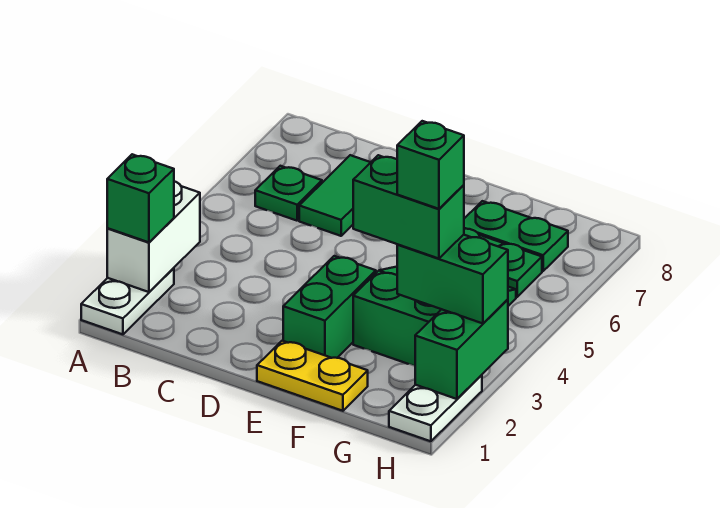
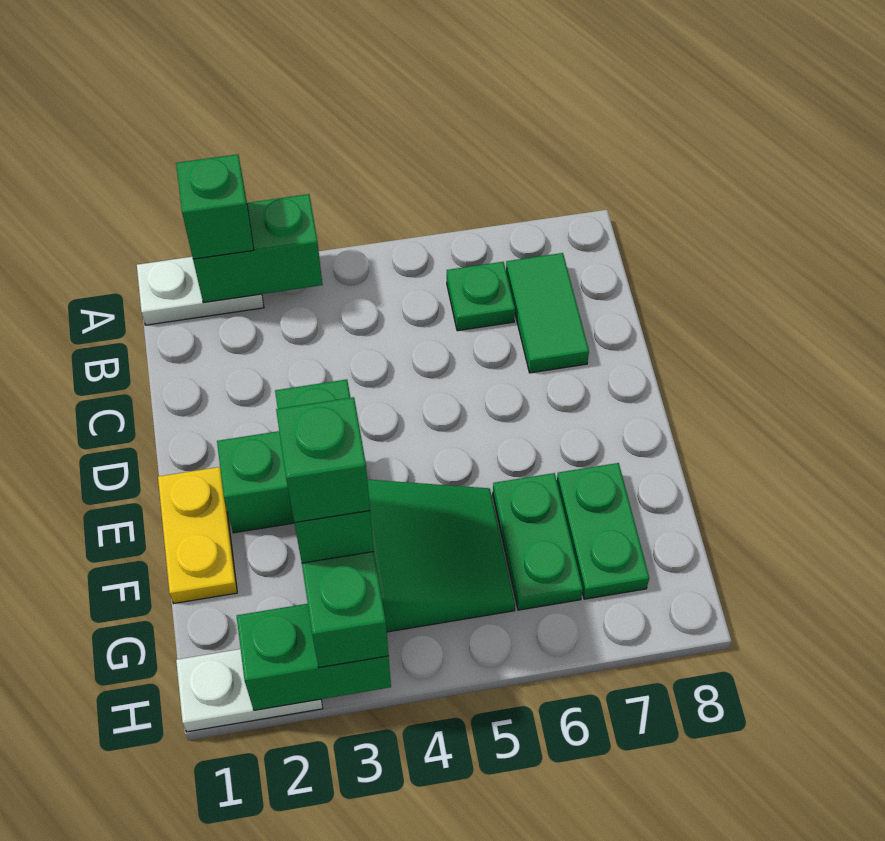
white 1x2 brick [107,181,200,292] -> green 1x2 brick [193,194,322,303]
green 1x2 tile [299,155,371,236] -> green 1x2 tile turned to [506,253,589,373]

